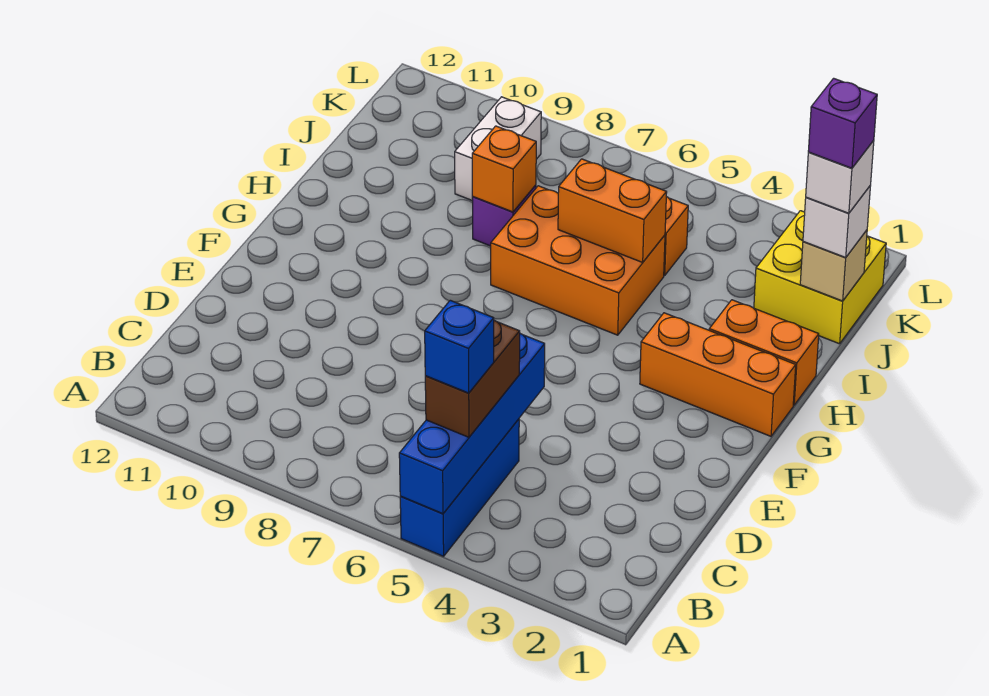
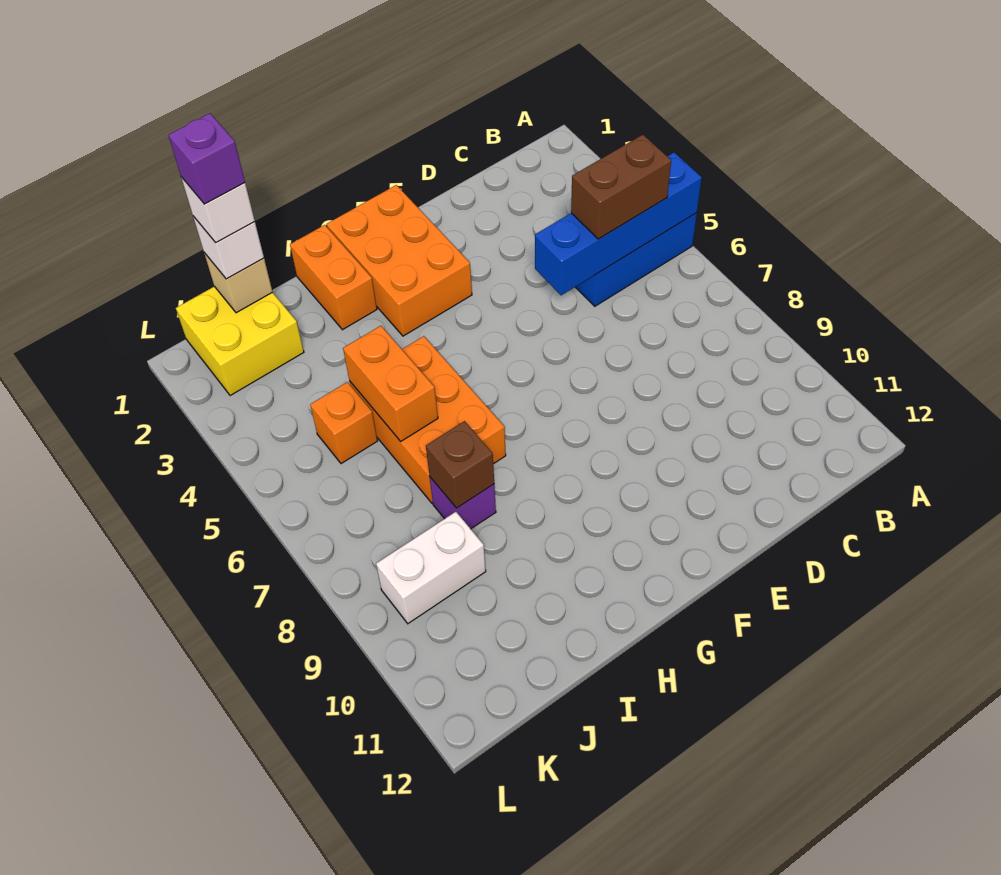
blue 1x1 brick [425,300,494,393] -> none
orange 1x3 brick [640,313,796,436] -> orange 2x3 brick [327,185,472,336]
orange 1x1 brick [472,126,536,212] -> brown 1x1 brick [426,421,494,508]

